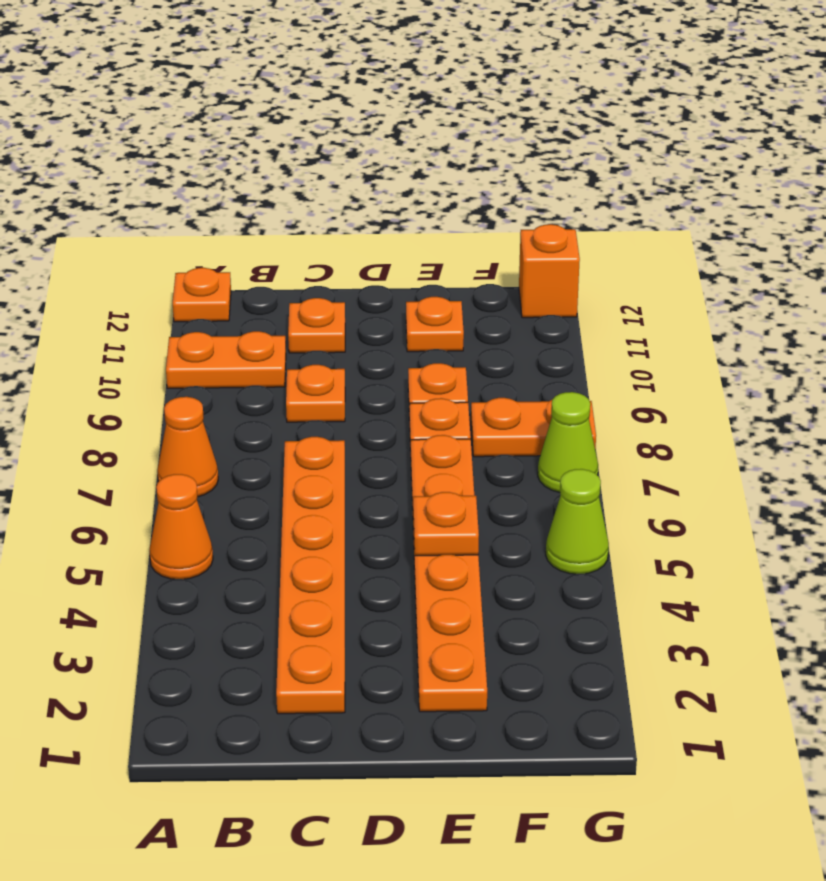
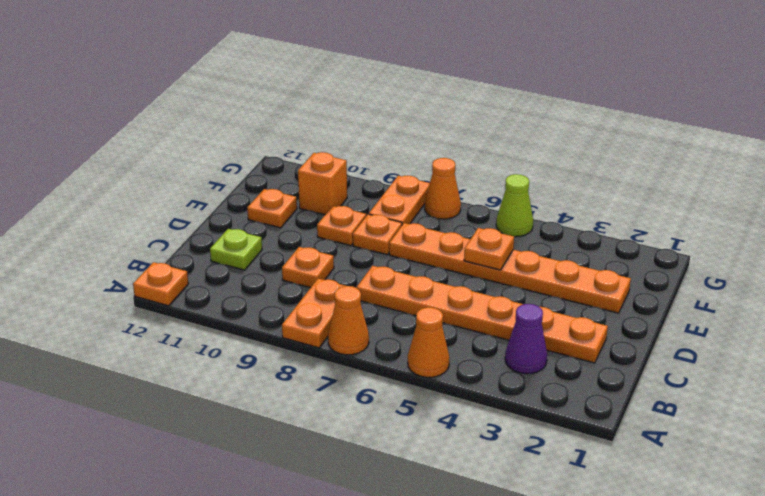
orange 1x2 plate [166,331,286,388] -> orange 1x2 plate moved to [282,278,345,348]
none -> purple 1x1 cone [505,304,547,374]
orange 1x1 plate [288,298,345,353] -> lime 1x1 plate [210,229,262,270]
lime 1x1 cone [538,392,598,492] -> orange 1x1 cone [425,158,461,219]
orange 1x1 brick [519,224,580,318] -> orange 1x1 brick moved to [298,152,347,215]

